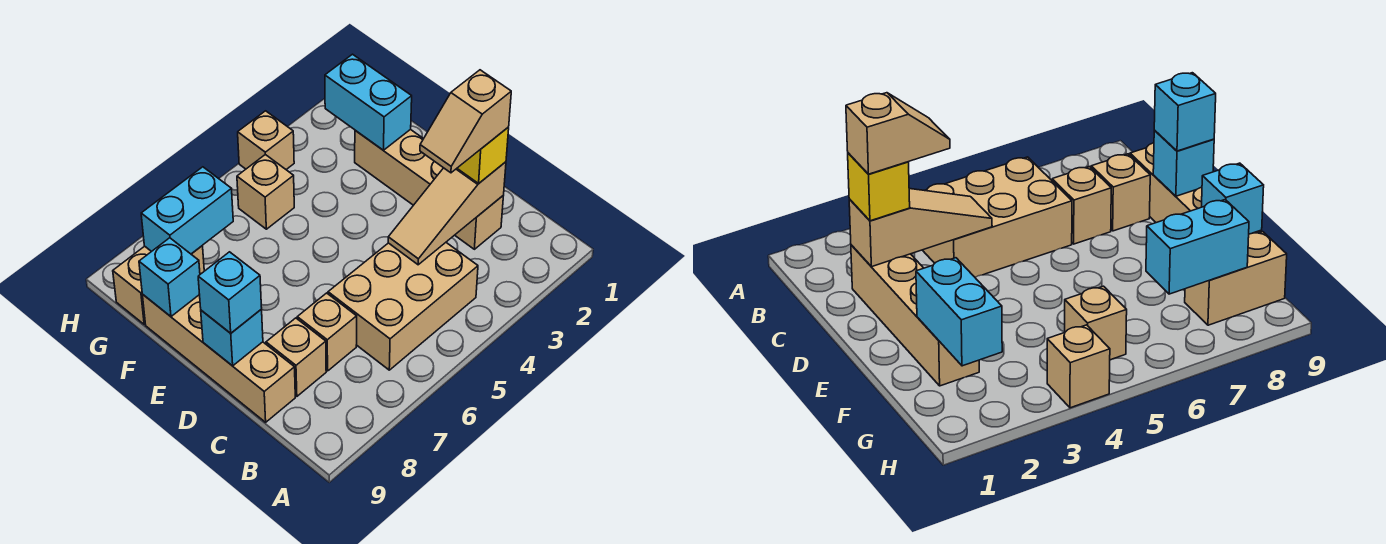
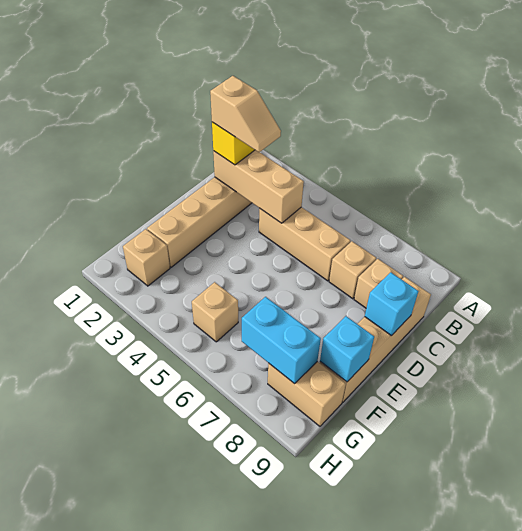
tan 2x3 brick [328,243,478,370] -> tan 1x3 brick [259,207,350,281]
tan 1x3 slope [388,162,506,265] -> tan 1x3 brick [213,150,304,223]
cyan 1x1 brick [198,252,262,333] -> none
cyan 1x2 brick [325,54,412,150] -> none
tan 1x1 brick [238,111,294,169] -> tan 1x1 brick moved to [123,229,170,286]

